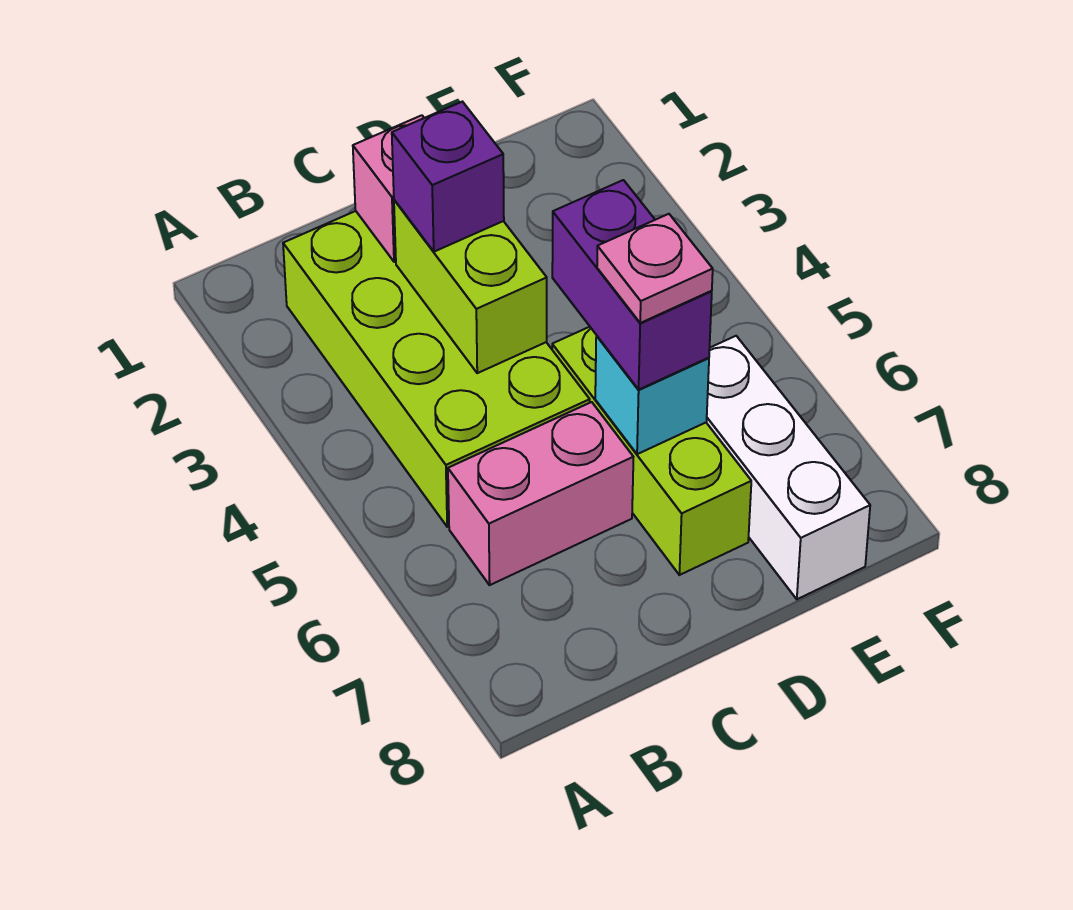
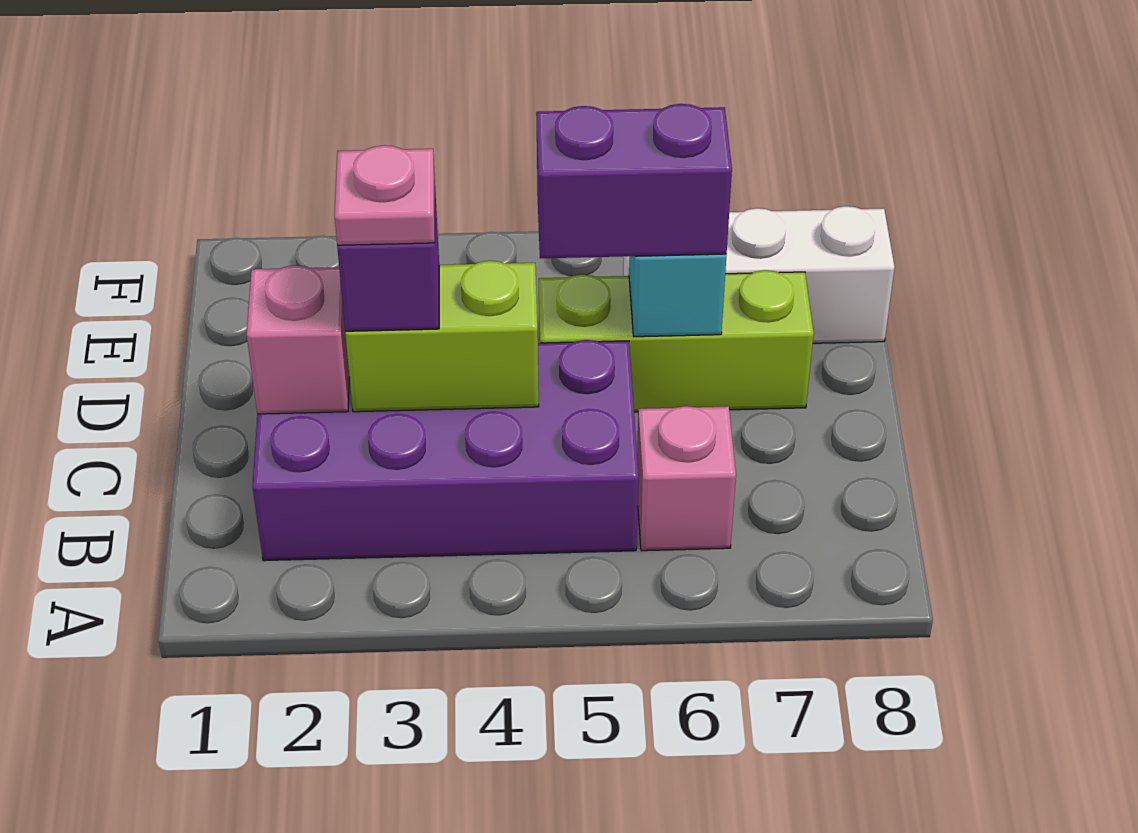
lime 2x4 brick [283,211,590,527] -> purple 2x4 brick [252,340,639,561]
pink 1x2 brick [448,402,633,585] -> pink 1x1 brick [637,406,736,551]
pink 1x1 plate [597,214,713,323] -> pink 1x1 plate moved to [335,145,435,245]

